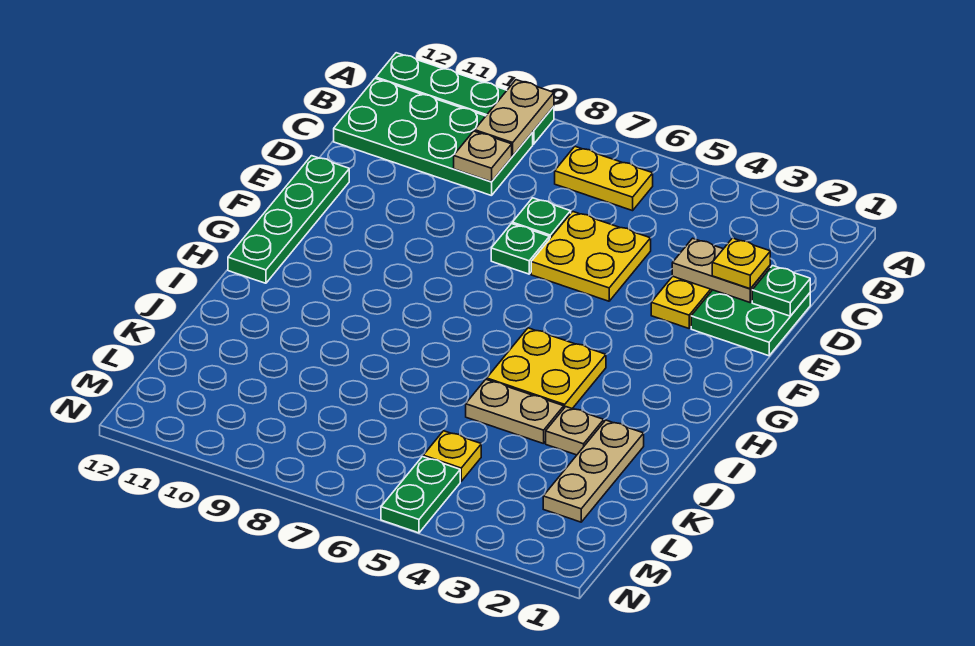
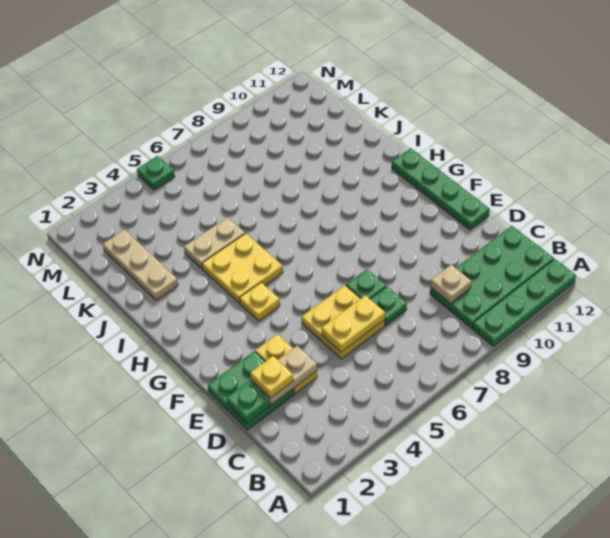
tan 1x2 plate [475,80,554,156] -> none
yellow 1x2 plate [555,147,653,211] -> yellow 1x2 plate moved to [321,295,385,352]
tan 1x1 plate [546,407,604,455] -> none
yellow 1x1 plate [423,431,481,481] -> yellow 1x1 plate moved to [240,283,280,321]
green 1x2 plate [381,457,460,533] -> green 1x1 plate [137,156,175,190]

